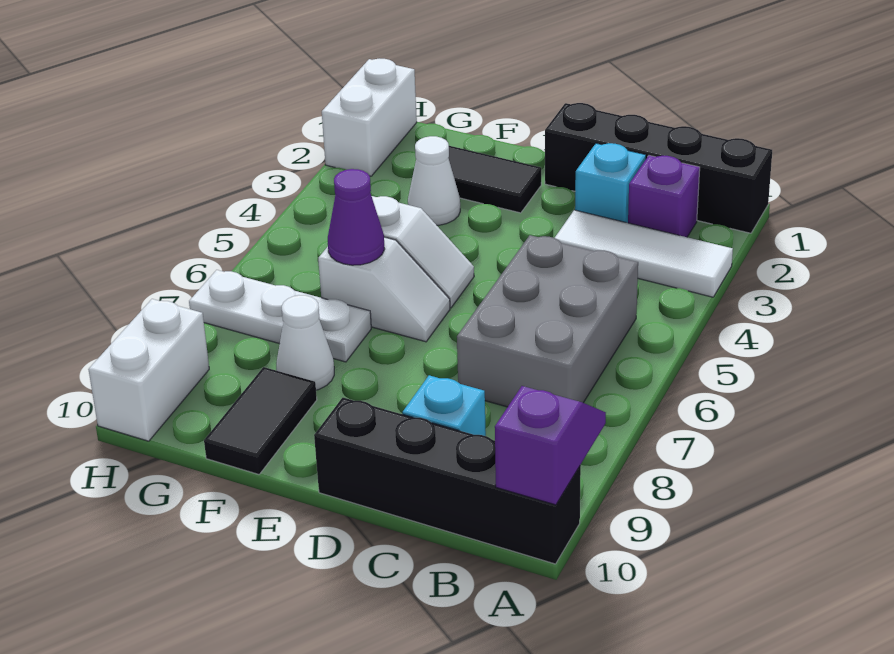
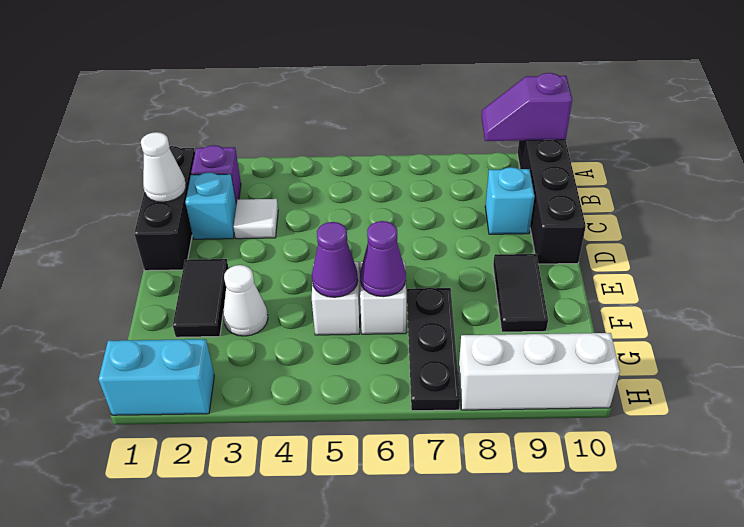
black 1x4 brick [545,103,772,233] -> black 1x3 brick [134,146,195,271]
white 1x3 tile [555,210,733,297] -> white 1x1 tile [234,199,278,239]
grey 2x3 brick [457,235,638,407] -> none
none -> purple 1x1 cone [312,222,358,297]
white 1x3 plate [189,270,371,362] -> black 1x3 plate [407,288,460,411]
white 1x1 cone [276,295,334,390] -> white 1x1 cone moved to [141,132,186,202]
black 1x2 tile [204,367,317,474] -> black 1x2 tile turned to [493,254,548,332]
white 1x2 brick [322,59,417,176] -> cyan 1x2 brick [99,339,214,415]
white 1x2 brick [88,299,209,441] -> white 1x3 brick [458,333,620,410]

